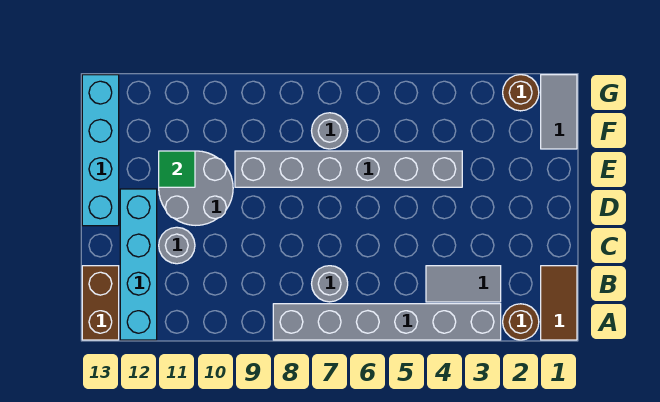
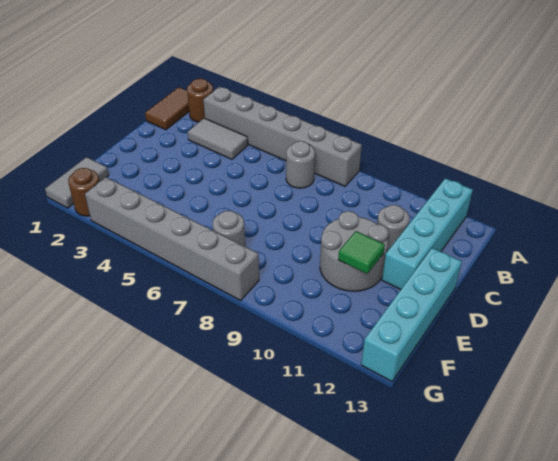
brown 1x2 brick [82,266,119,340] -> none
grey 1x6 brick [235,151,462,187] -> grey 1x6 brick moved to [85,177,259,300]

